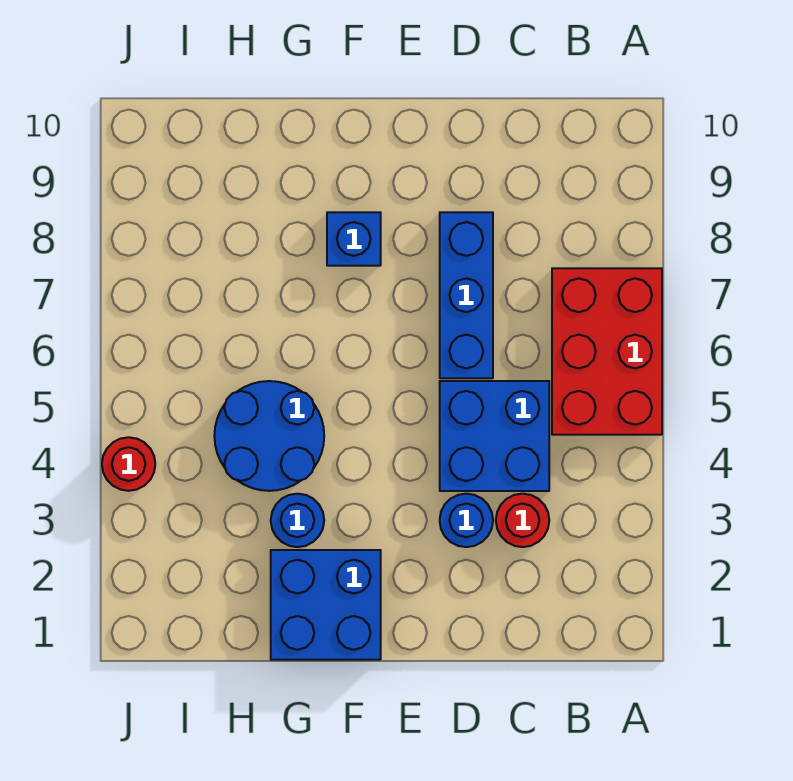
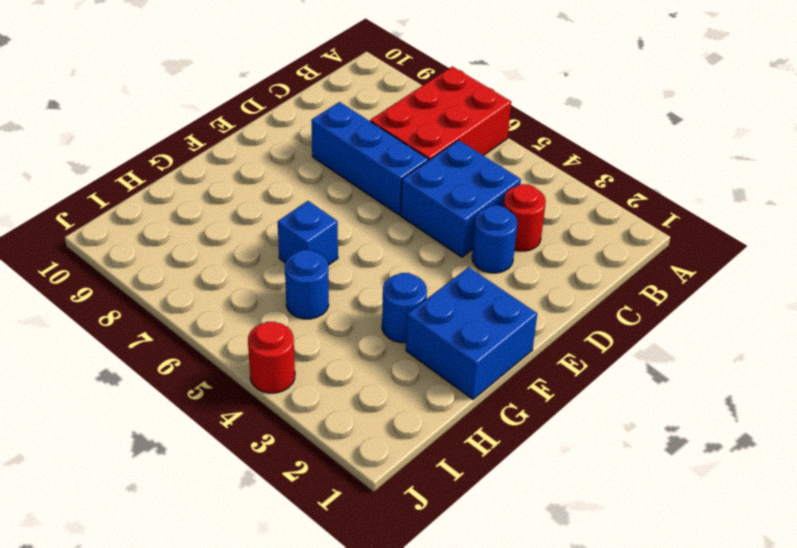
red 2x3 brick [552,268,662,435] -> red 2x3 brick turned to [370,66,511,160]
blue 1x1 brick [327,212,381,266] -> blue 1x1 brick moved to [278,201,338,265]
blue 2x2 round brick [214,381,324,491] -> blue 1x1 round brick [285,250,329,319]

